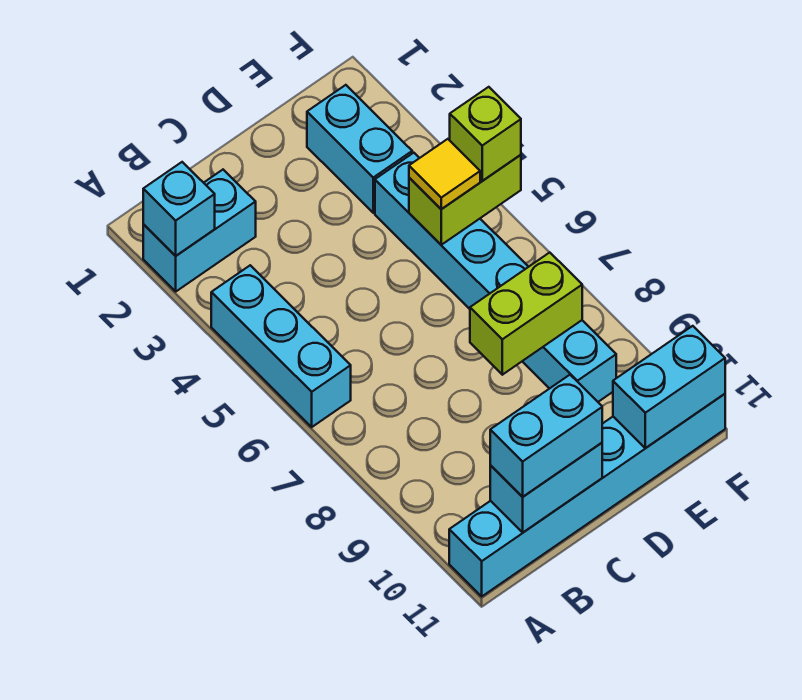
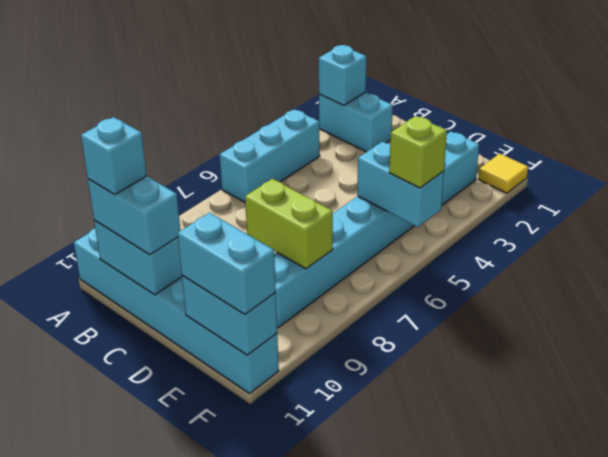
none -> cyan 1x1 brick [81,117,147,194]
lime 1x2 brick [409,155,521,245] -> cyan 1x2 brick [357,142,444,227]
yellow 1x1 tile [409,139,480,209] -> yellow 1x1 tile moved to [478,154,528,193]
none -> cyan 1x2 brick [178,213,276,314]

